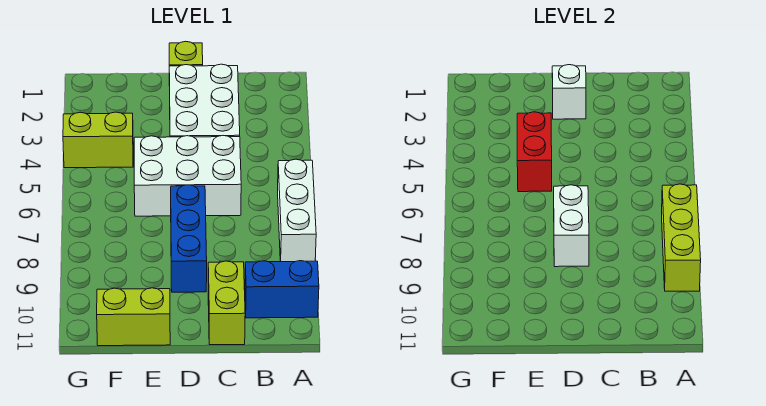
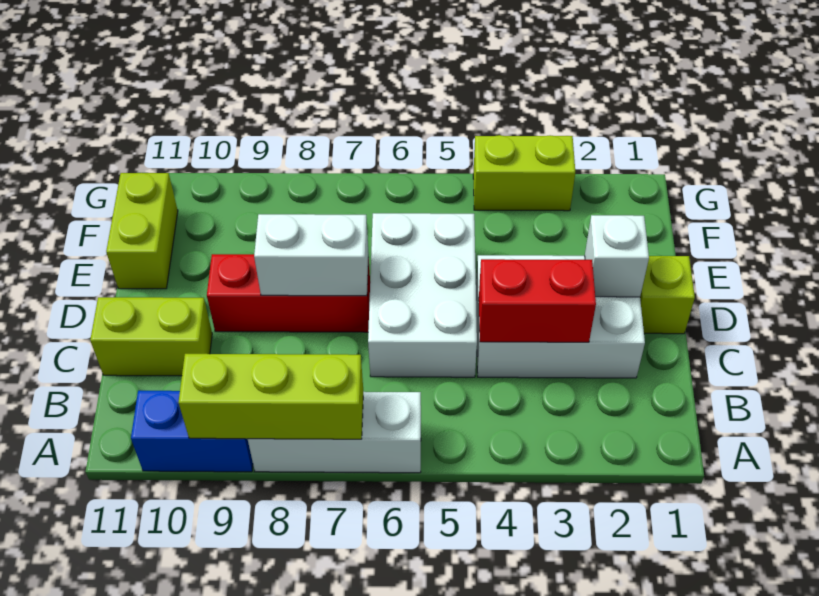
blue 1x2 brick [245,261,319,318] -> blue 1x2 brick turned to [131,391,253,472]
blue 1x3 brick [171,185,207,292] -> red 1x3 brick [207,254,370,332]
red 1x2 brick [517,112,552,192] -> red 1x2 brick moved to [479,259,596,342]
lime 1x2 brick [63,112,133,168] -> lime 1x2 brick turned to [473,135,575,211]

